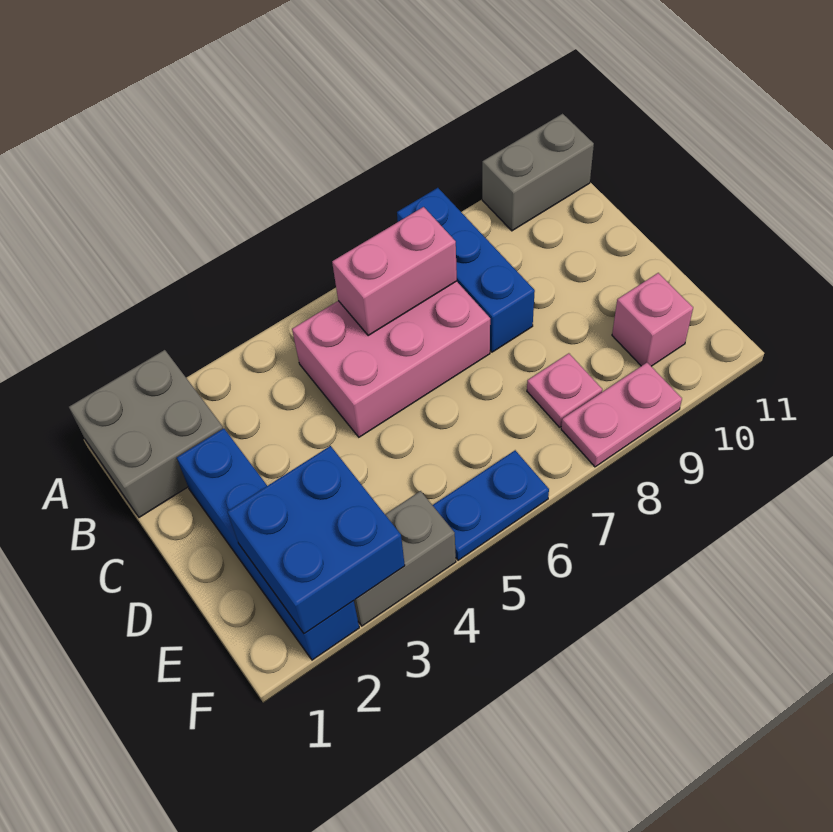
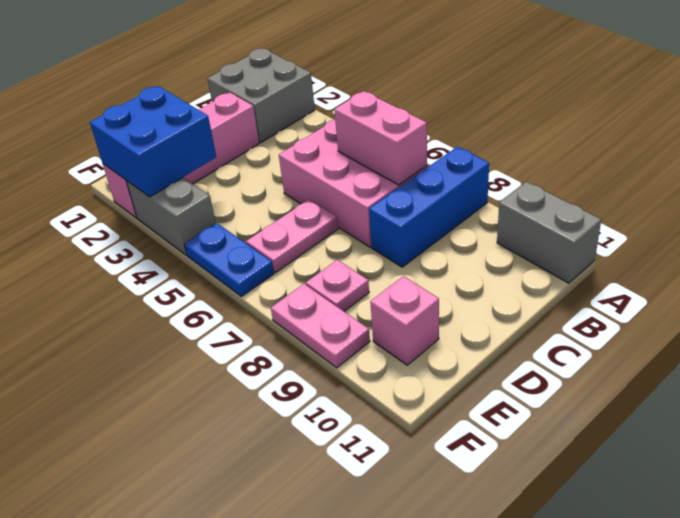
blue 1x4 brick [177,428,359,660] -> pink 1x4 brick [103,92,259,218]
none -> pink 1x2 plate [246,200,338,273]

